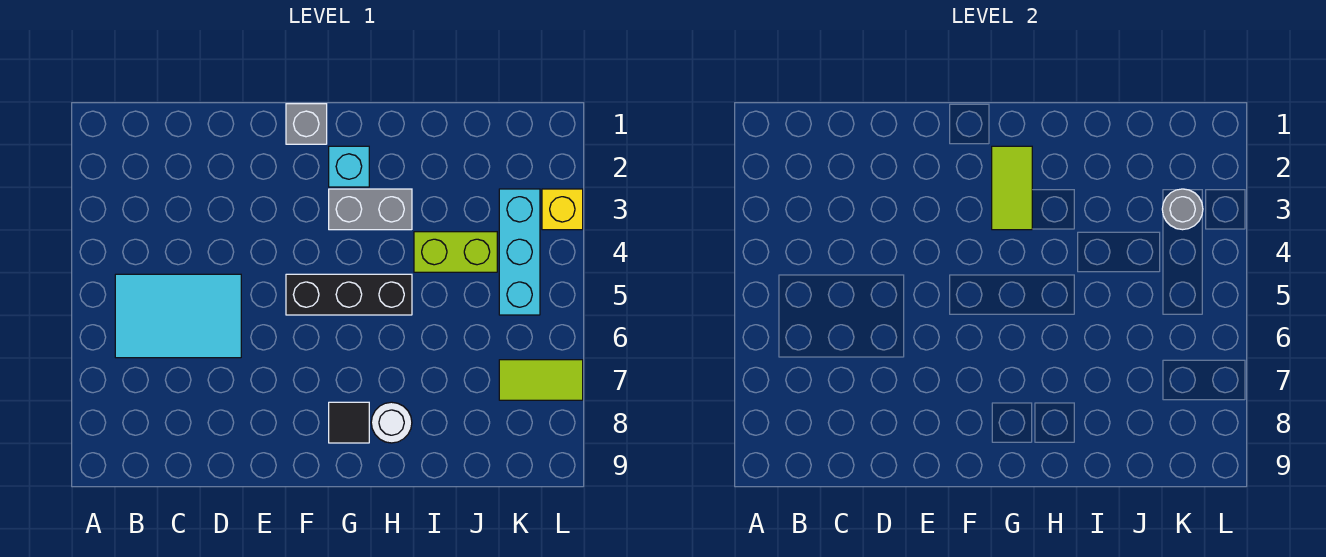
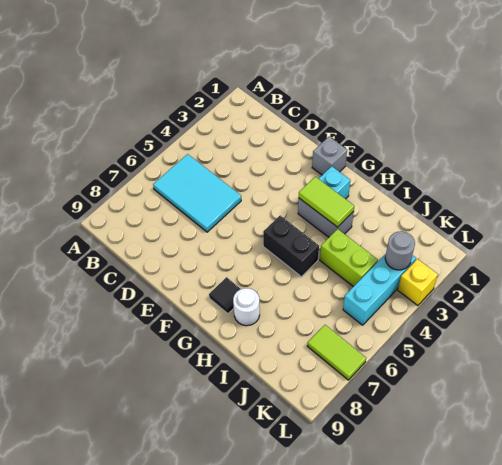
black 1x3 brick [286,274,412,315] -> black 1x2 brick [263,215,319,277]
lime 1x2 tile [992,146,1032,230] -> lime 1x2 tile turned to [299,177,354,227]

